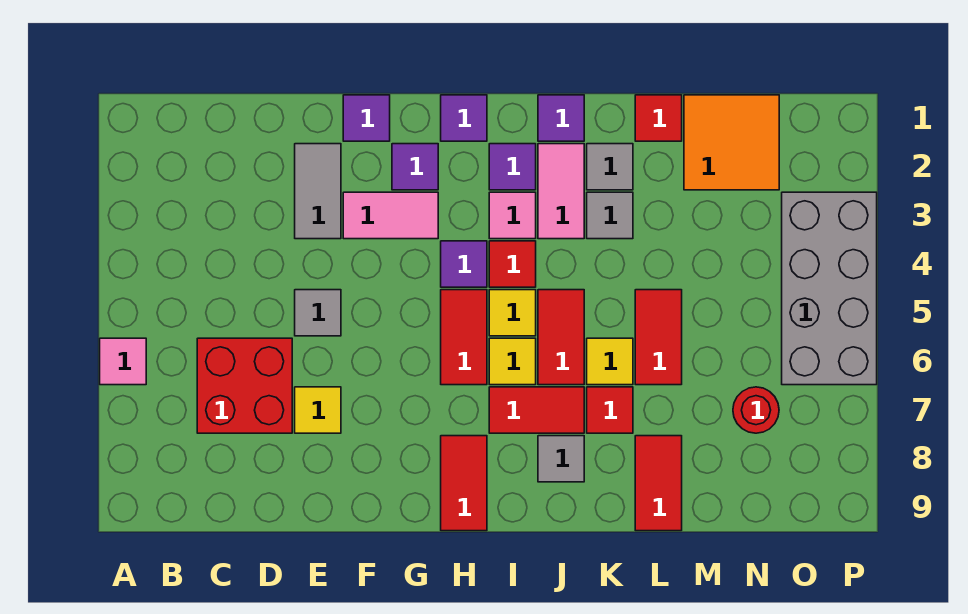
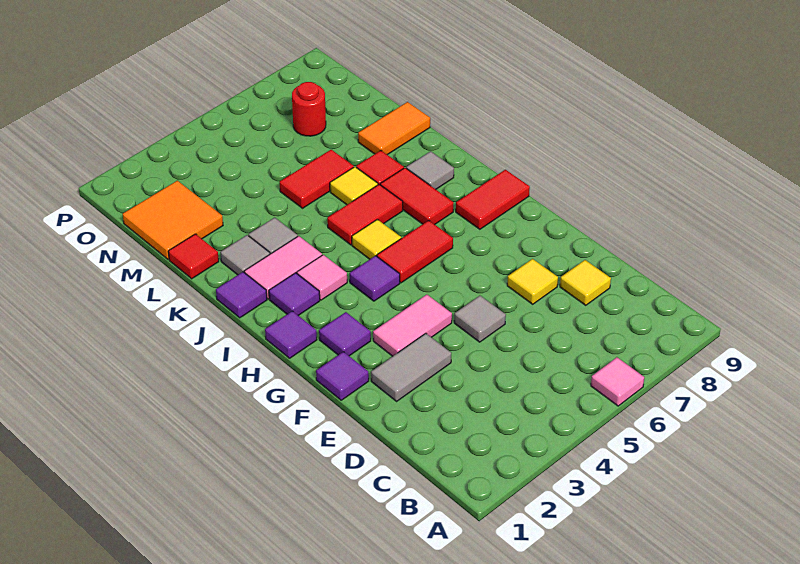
red 2x2 brick [197,338,292,433] -> none
pink 1x2 tile [343,192,438,239] -> pink 1x2 tile turned to [373,295,452,356]
red 1x1 tile [489,241,536,287] -> none
yellow 1x1 tile [489,338,536,385] -> yellow 1x1 tile moved to [560,260,611,305]
red 1x2 tile [635,436,682,531] -> orange 1x2 tile [358,102,430,155]
grey 2x4 brick [782,192,877,385] -> none

